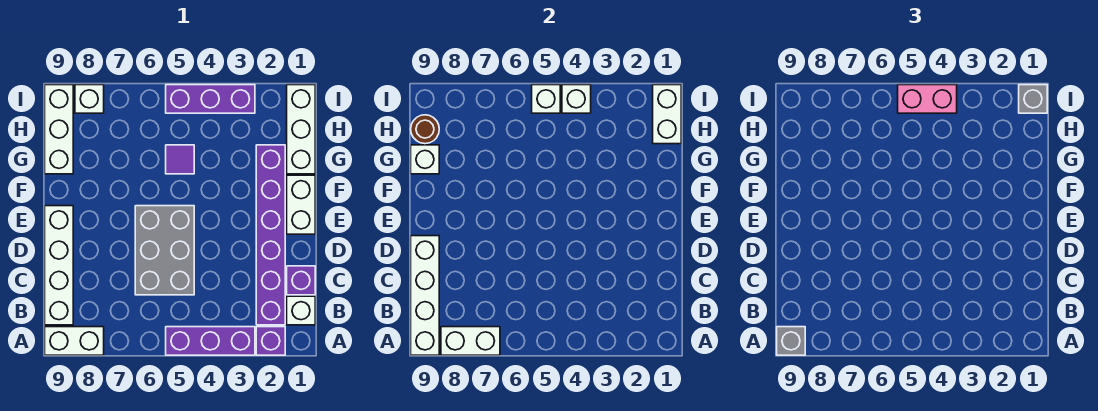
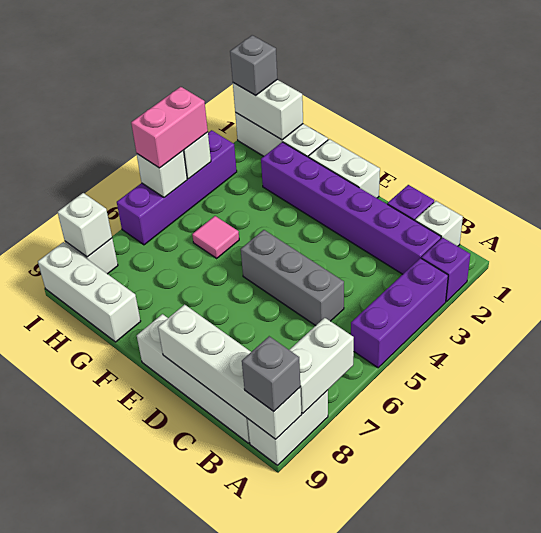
grey 2x3 brick [135,206,194,295] -> grey 1x3 brick [241,230,344,326]
purple 1x1 tile [166,145,194,174] -> pink 1x1 tile [192,216,239,258]
white 1x1 brick [411,145,439,174] -> white 1x1 brick moved to [58,193,112,257]
brown 1x1 round brick [411,115,439,144] -> none
purple 1x3 brick [166,85,255,113] -> purple 1x4 brick [117,130,237,245]

